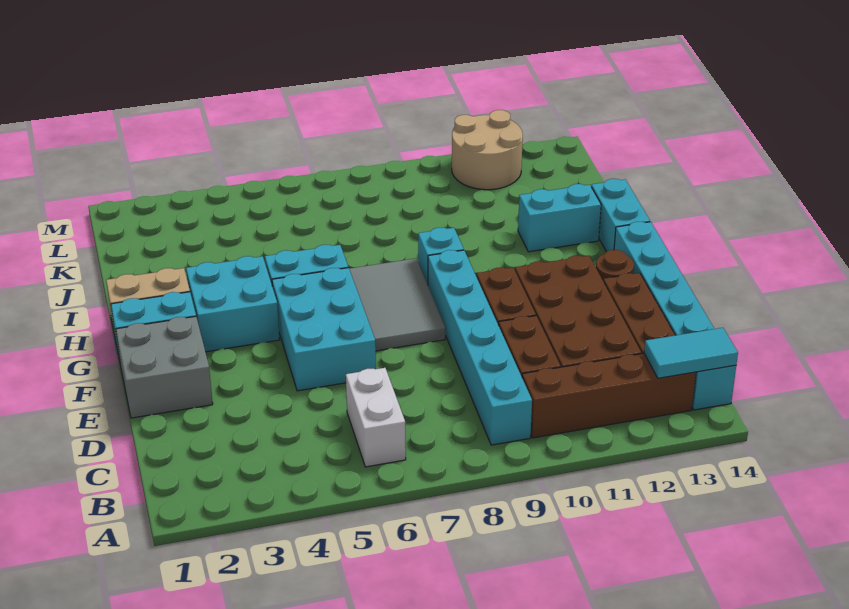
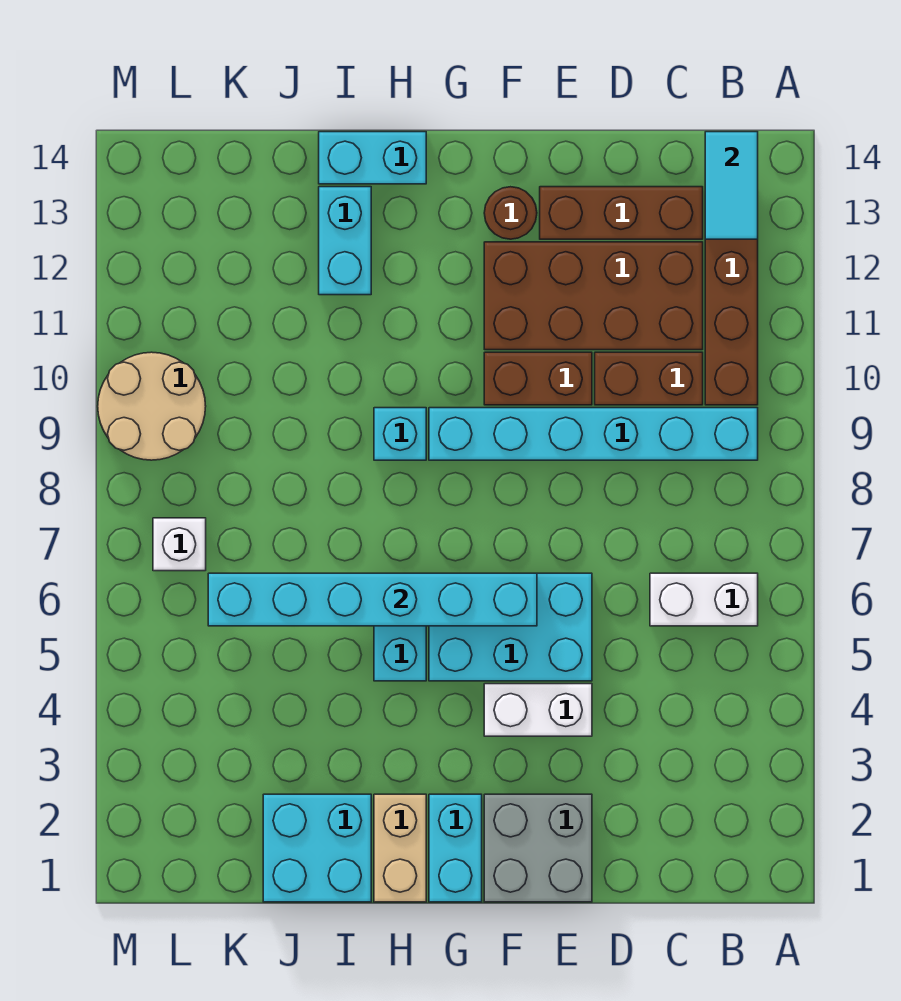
cyan 1x6 brick [614,222,736,410] -> cyan 1x6 brick moved to [208,573,537,626]
none -> white 1x2 brick [484,684,592,736]
grey 2x3 tile [349,258,446,351] -> none
cyan 2x2 brick [186,256,280,352] -> cyan 2x2 brick moved to [263,794,371,902]
none -> white 1x1 brick [153,518,206,571]
tan 2x2 round brick [452,110,523,190] -> tan 2x2 round brick moved to [98,352,206,460]

